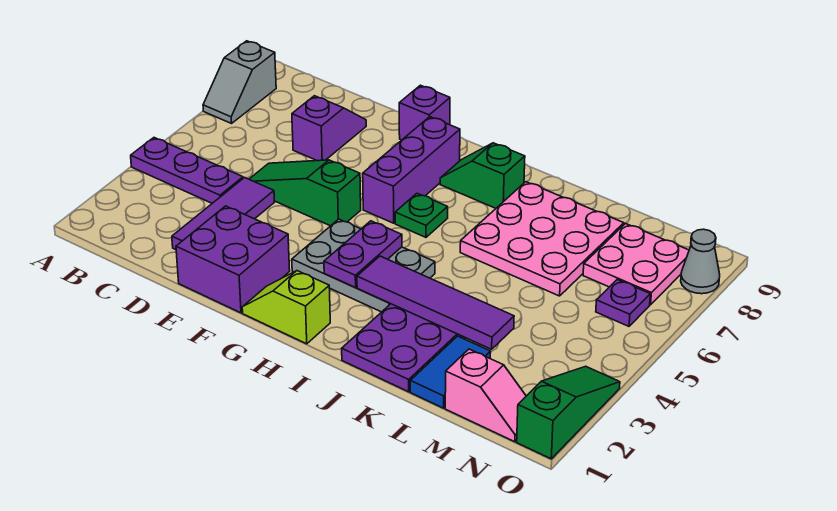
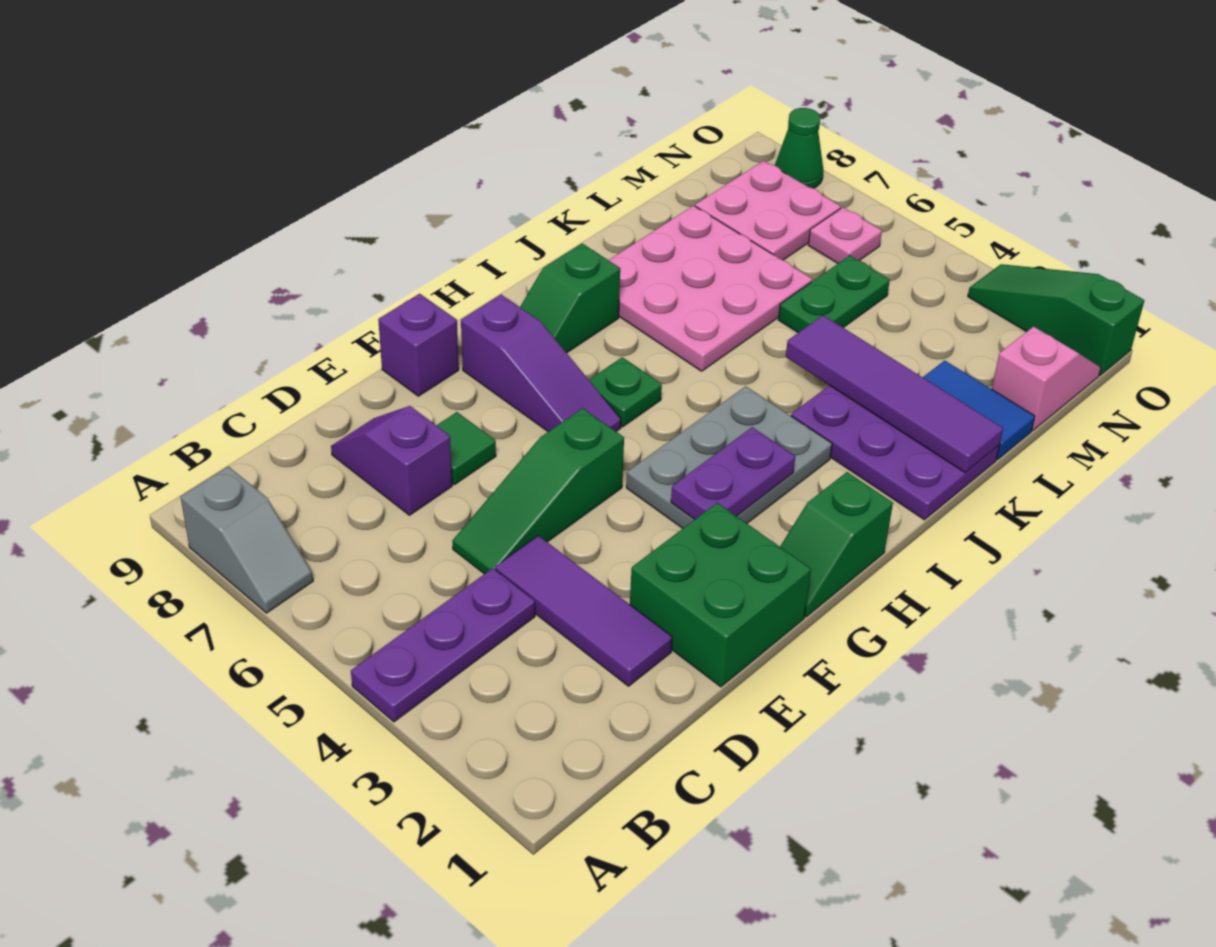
purple 2x2 brick [176,206,290,313] -> green 2x2 brick [630,503,811,687]
none -> green 1x1 tile [437,412,496,485]
lime 1x2 slope [242,271,330,344] -> green 1x2 slope [780,472,893,617]
purple 1x3 brick [363,117,460,223] -> purple 1x3 slope [461,295,621,432]
purple 1x2 plate [324,221,402,287] -> purple 1x2 plate turned to [671,427,795,519]
purple 1x4 tile [357,256,514,349] -> purple 1x4 tile turned to [786,315,1003,472]
none -> green 1x2 plate [778,256,890,333]
purple 1x1 plate [596,280,650,326] -> pink 1x1 plate [808,208,882,263]
grey 1x1 cone [681,229,720,294] -> green 1x1 cone [775,108,823,188]

